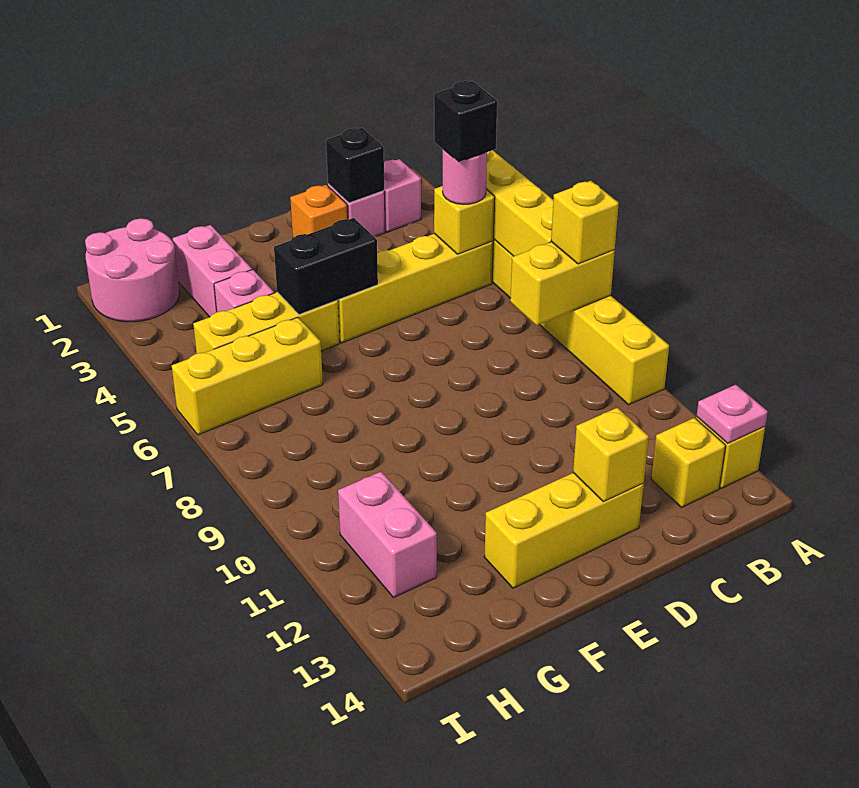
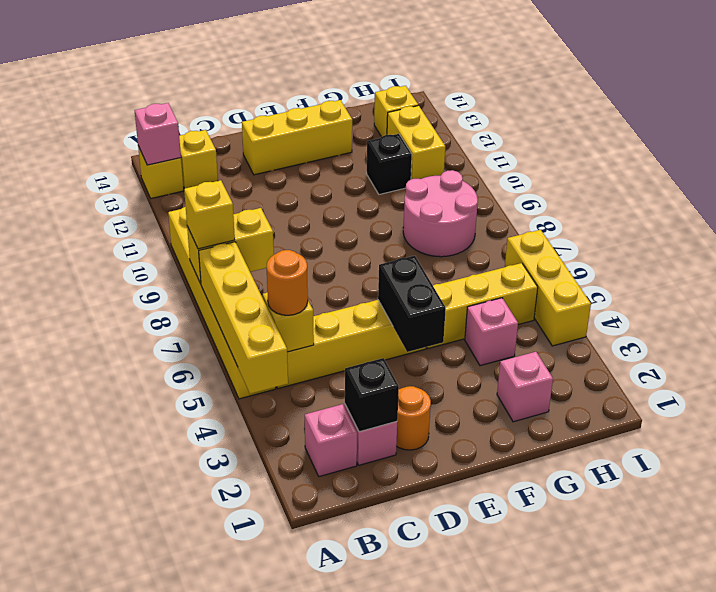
pink 1x1 plate [697,385,768,444] -> pink 1x1 brick [134,103,181,165]
pink 1x1 round brick [443,149,487,204] -> orange 1x1 round brick [267,250,308,315]
black 1x1 brick [434,81,497,162] -> black 1x1 brick moved to [367,134,412,194]
orange 1x1 brick [290,185,348,238] -> orange 1x1 round brick [396,386,431,450]
yellow 1x1 brick [573,408,649,502] -> yellow 1x1 brick moved to [374,86,418,137]
black 1x2 brick [274,218,378,315] -> black 1x2 brick turned to [378,256,446,352]
pink 1x2 brick [173,225,252,317] -> pink 1x1 brick [497,352,553,422]
yellow 1x3 brick [172,317,323,435] -> yellow 1x3 brick turned to [505,230,591,346]
pink 2x2 round brick [85,218,180,322] -> pink 2x2 round brick moved to [403,170,478,257]
pink 1x2 brick [338,472,437,598] -> yellow 1x2 brick [387,106,445,179]

